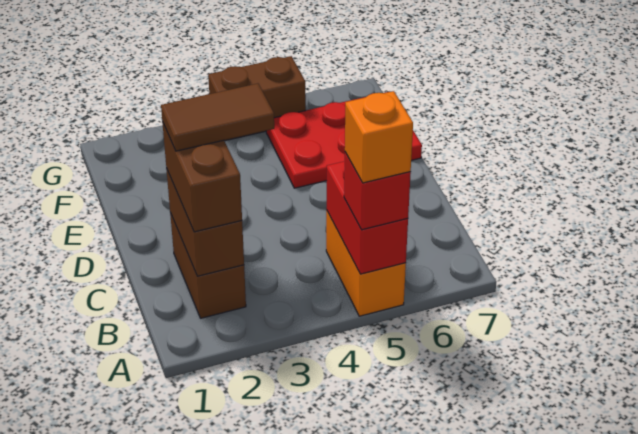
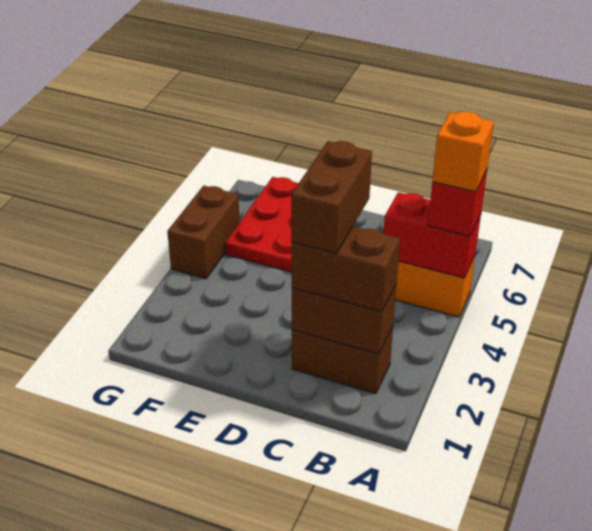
brown 1x2 tile [161,83,274,151] -> brown 1x2 brick [291,141,372,254]

